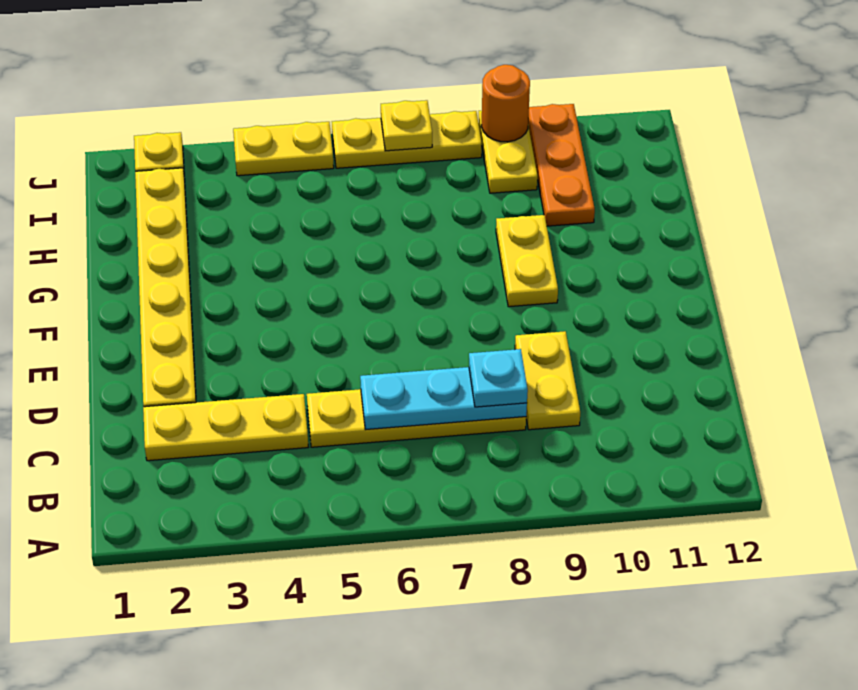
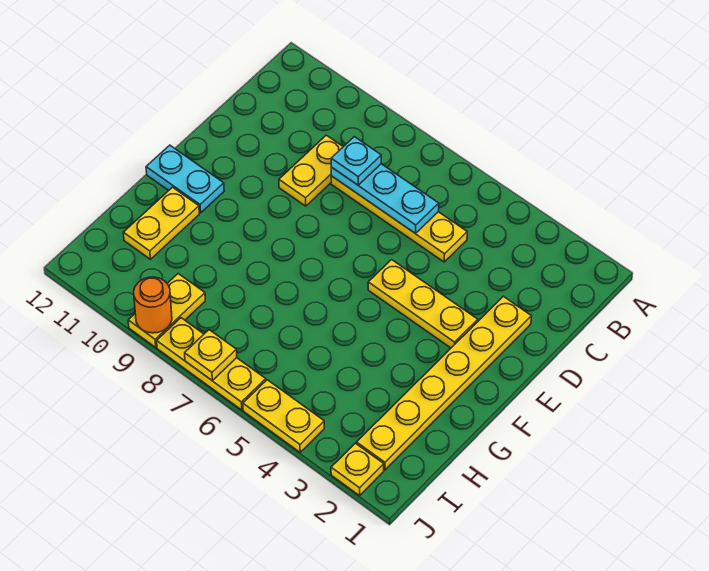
yellow 1x3 plate [143,394,308,461] -> yellow 1x3 plate moved to [368,260,478,348]
yellow 1x2 plate [496,215,558,307] -> yellow 1x2 plate moved to [123,187,199,259]
none -> cyan 1x2 plate [146,145,224,213]
orange 1x3 plate [528,104,595,226] -> none

